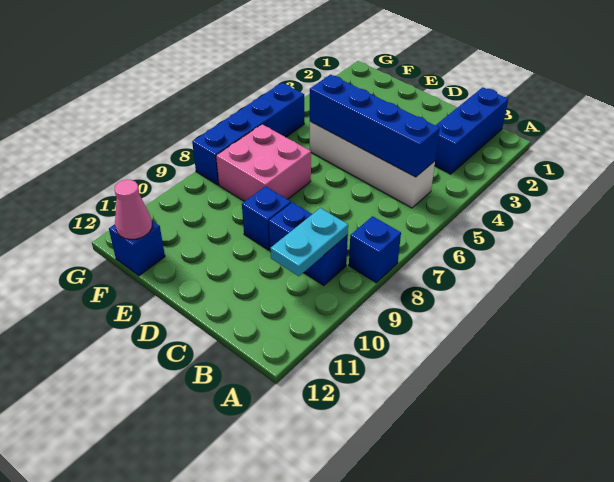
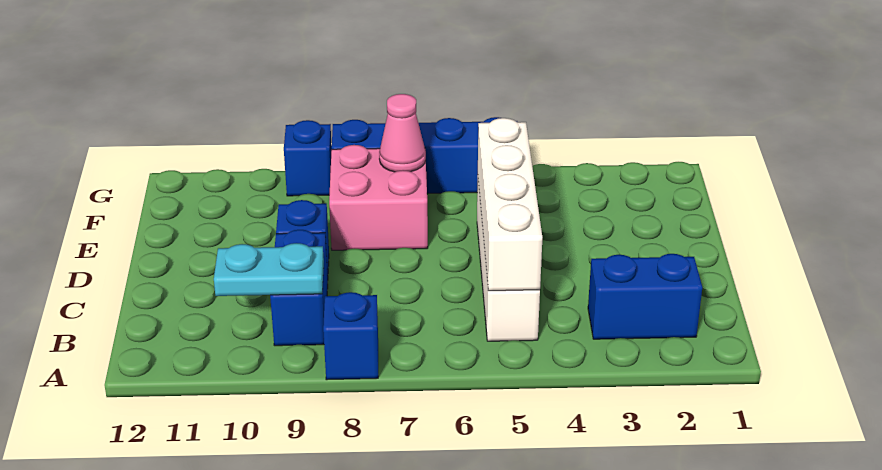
blue 1x3 brick [435,87,508,174] -> blue 1x2 brick [588,254,702,339]
blue 1x4 brick [310,75,440,177] -> white 1x4 brick [478,118,542,291]
blue 1x1 brick [109,221,165,276] -> blue 1x1 brick moved to [284,120,332,196]
pink 1x1 cone [114,180,152,239] -> pink 1x1 cone moved to [379,94,426,172]

